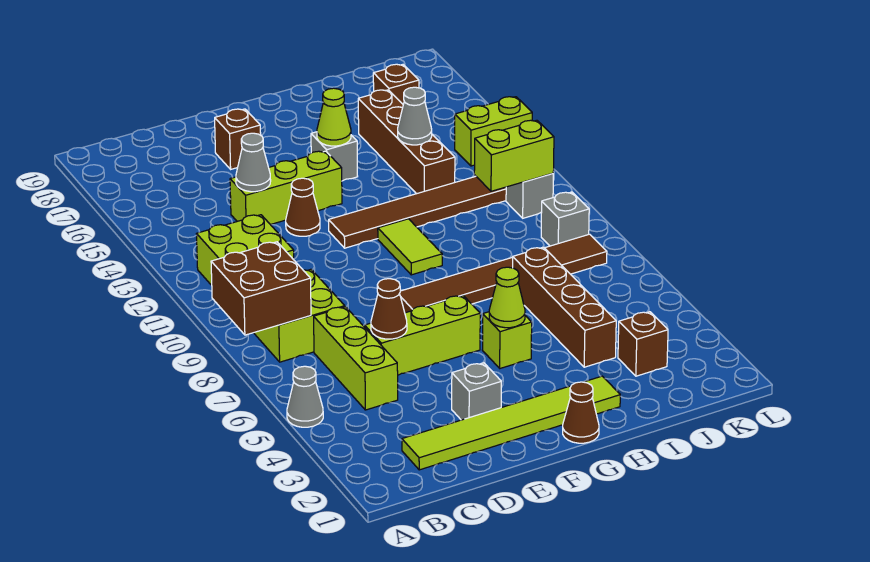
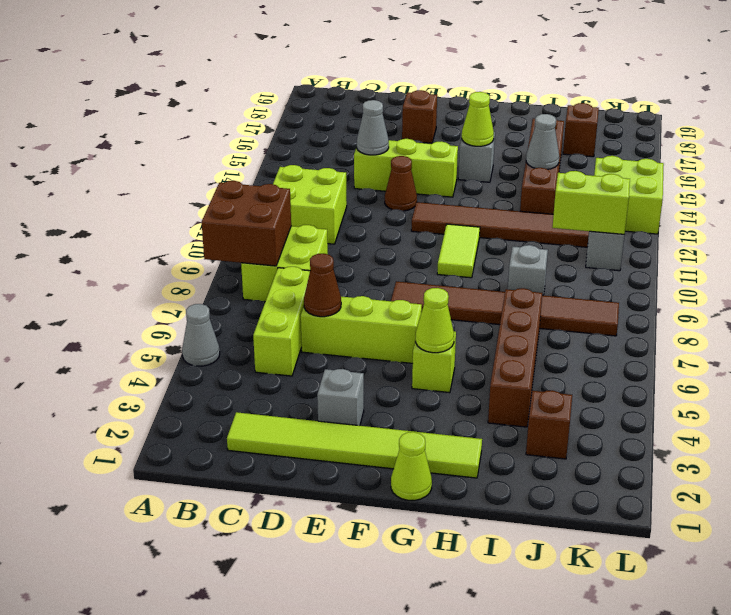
brown 1x1 cone [563,382,599,443] -> lime 1x1 cone [391,432,432,500]
grey 1x1 brick [541,192,589,246] -> grey 1x1 brick moved to [508,245,548,295]
lime 1x2 brick [455,97,532,166] -> lime 2x2 brick [594,156,664,234]

